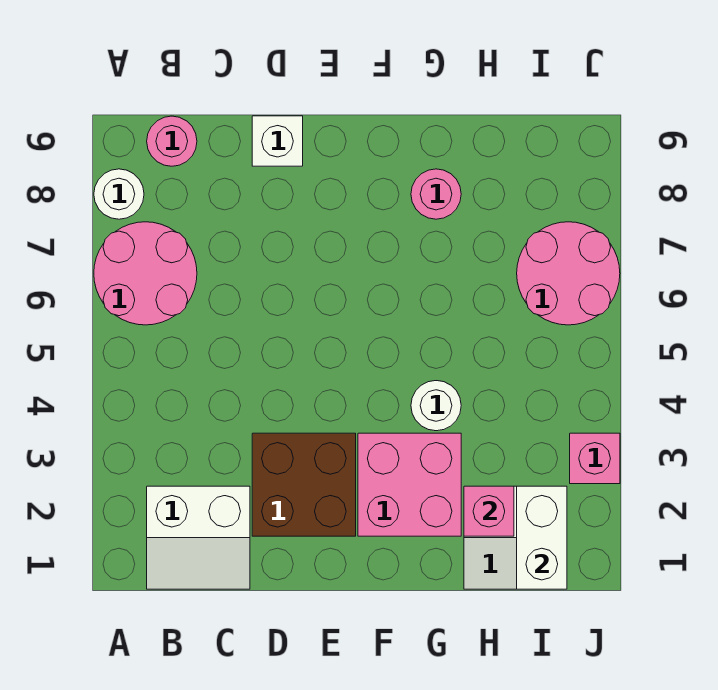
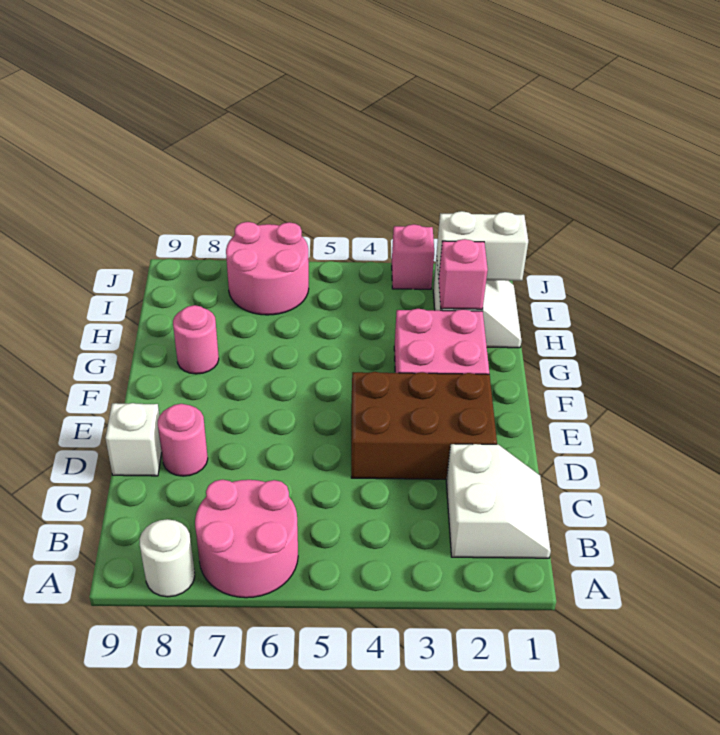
pink 1x1 round brick [147,116,197,166] -> pink 1x1 round brick moved to [158,404,208,476]
brown 2x2 brick [252,433,356,536] -> brown 2x3 brick [351,372,497,479]
white 1x1 round brick [411,381,461,431] -> none

